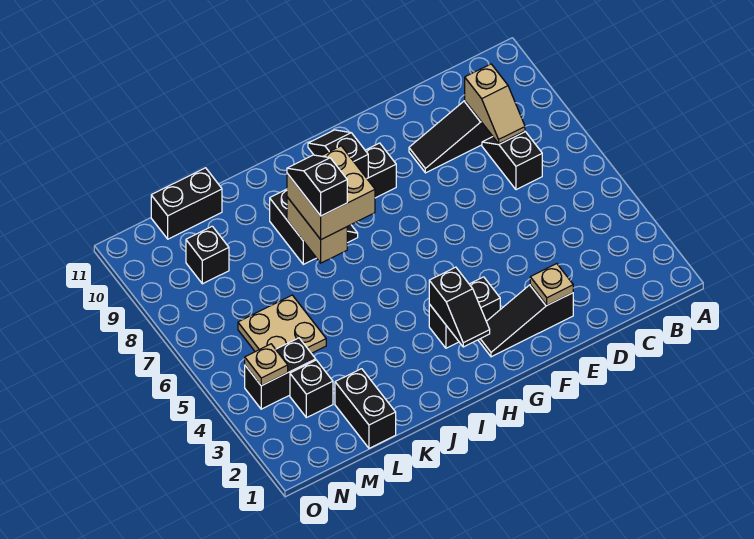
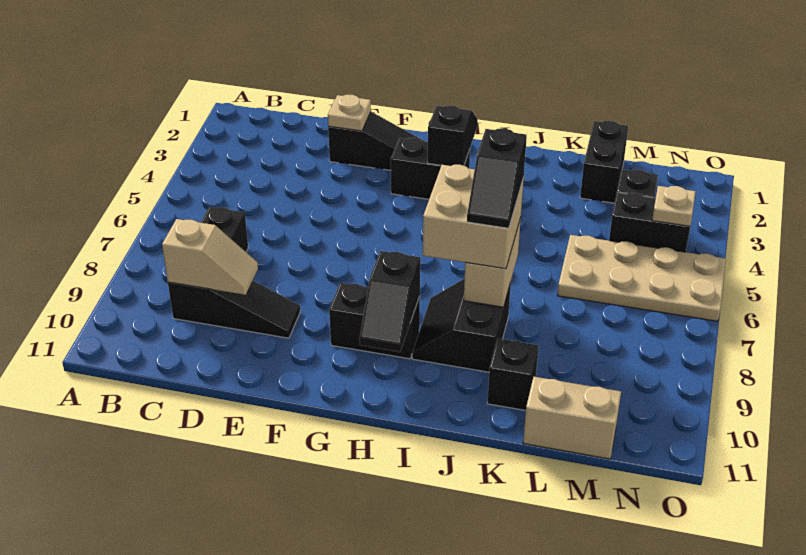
tan 1x2 slope [465,64,525,144] -> tan 1x2 slope turned to [162,219,258,295]
tan 2x2 plate [238,295,326,353] -> tan 2x4 plate [557,235,726,321]
black 1x2 brick [151,168,222,239] -> tan 1x2 brick [523,377,621,459]
black 1x1 brick [186,226,229,284] -> black 1x1 brick moved to [487,339,539,410]

